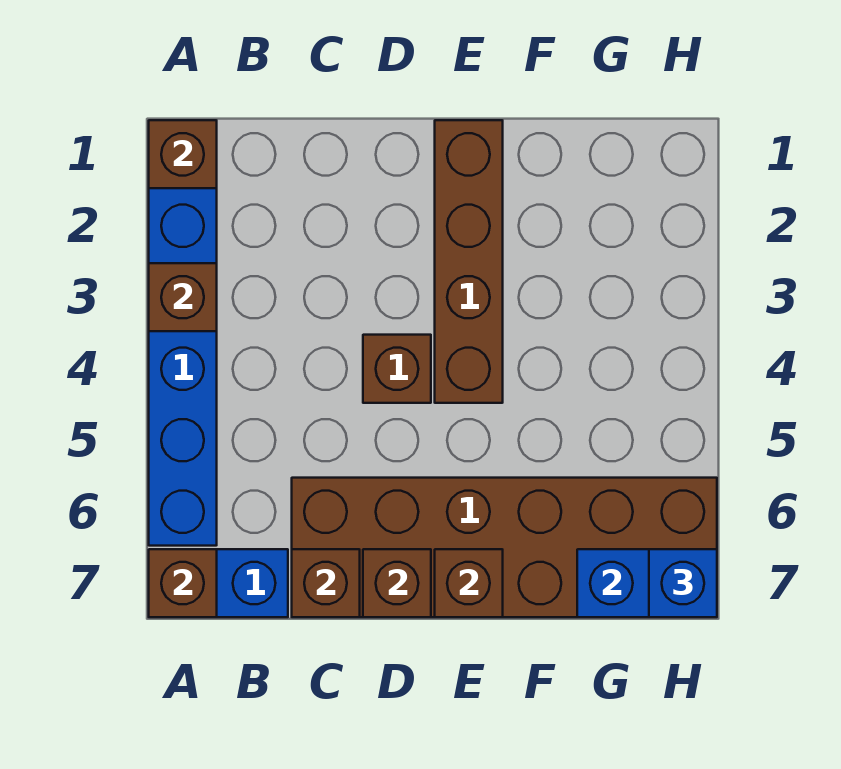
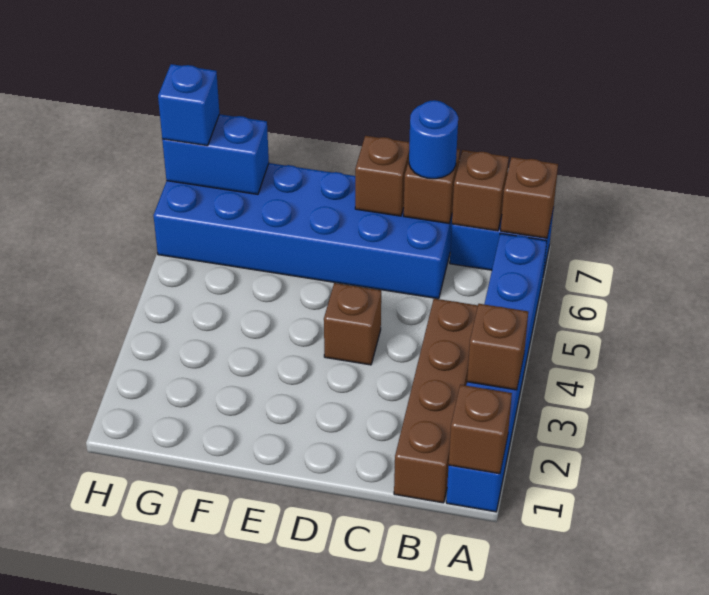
brown 2x6 brick [292,478,717,617] -> blue 2x6 brick [153,163,452,299]
none -> blue 1x1 round brick [409,100,458,179]
brown 1x4 brick [435,120,503,403] -> brown 1x4 brick moved to [394,299,478,503]
brown 1x1 brick [435,549,503,617] -> brown 1x1 brick moved to [452,150,509,231]

